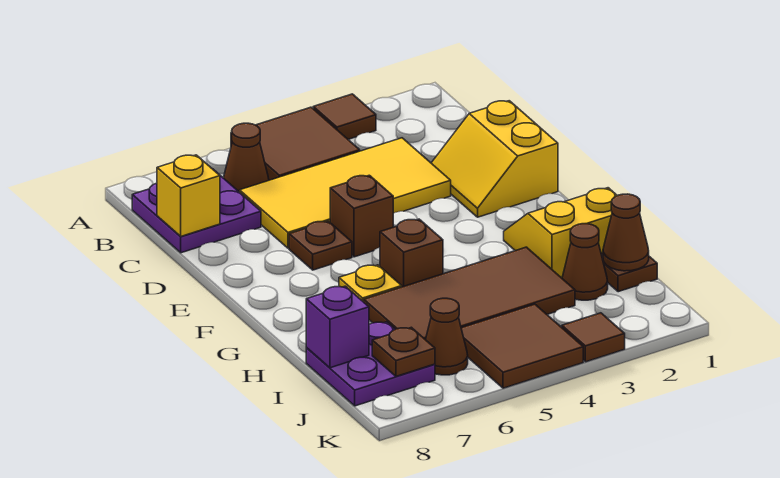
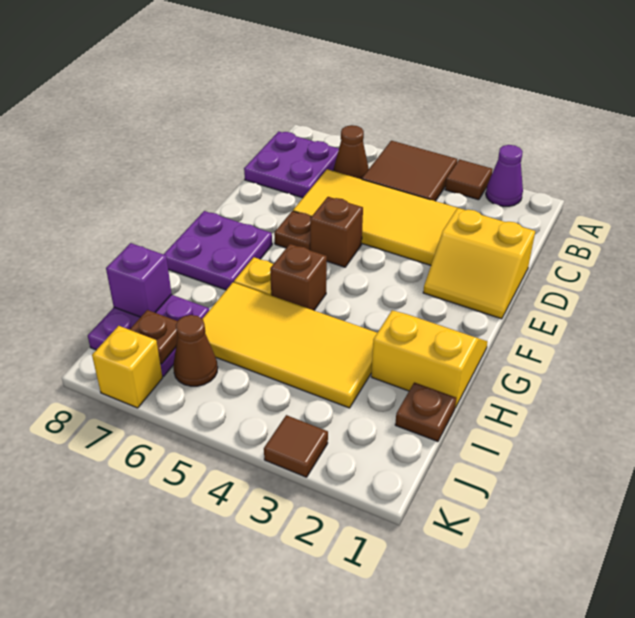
none -> purple 1x1 cone [486,145,523,206]
yellow 1x1 brick [157,155,220,236] -> yellow 1x1 brick moved to [92,326,163,408]
yellow 2x2 slope [432,101,558,217] -> yellow 2x2 slope turned to [423,208,535,319]
none -> purple 2x2 plate [164,211,272,290]
brown 2x4 tile [364,247,575,340] -> yellow 2x4 tile [203,283,377,408]
brown 1x1 cone [603,194,649,271] -> none
brown 1x1 cone [562,224,608,300] -> none
brown 2x2 tile [461,304,583,388] -> none

